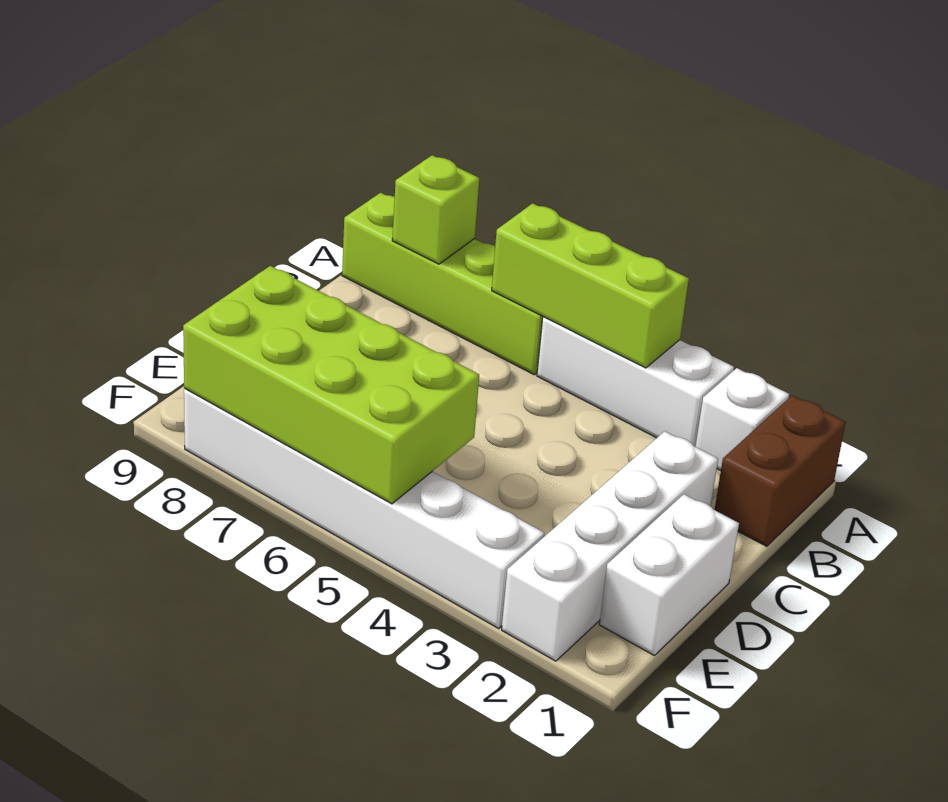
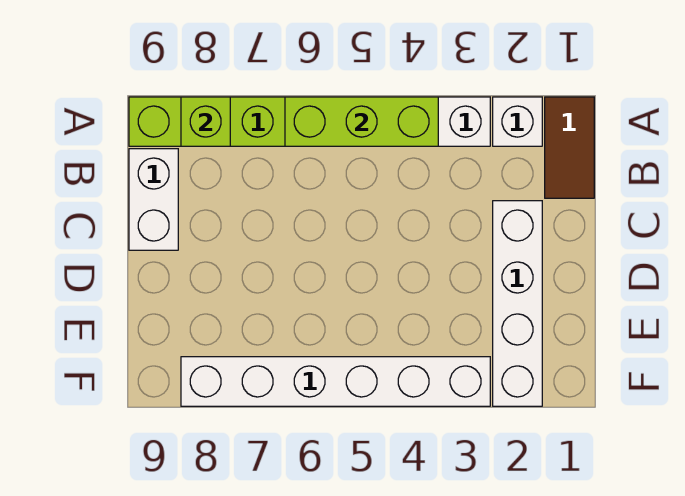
brown 1x2 brick [715,395,846,546] -> brown 1x2 tile [545,97,594,198]
white 1x2 brick [599,494,739,656] -> white 1x2 brick moved to [129,149,178,250]
lime 2x4 brick [183,266,479,504] -> none

